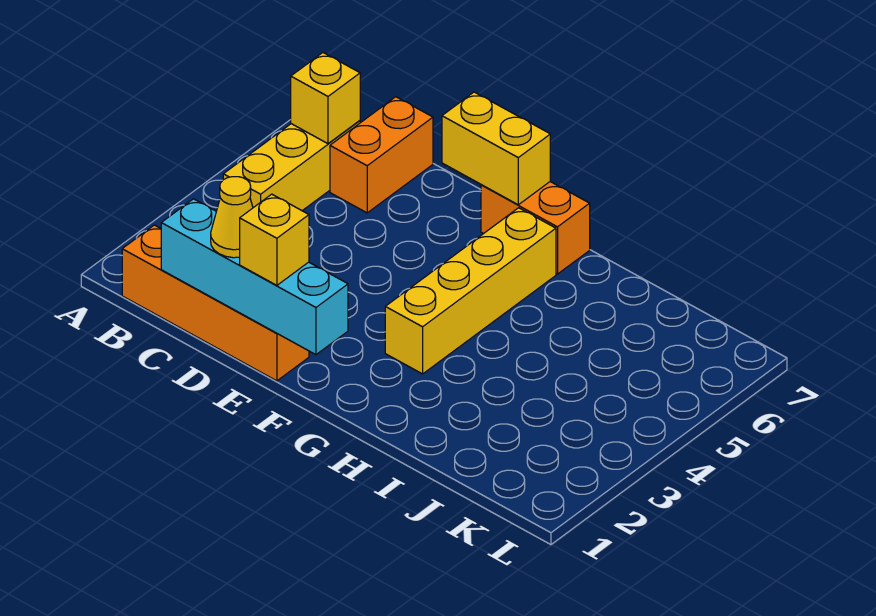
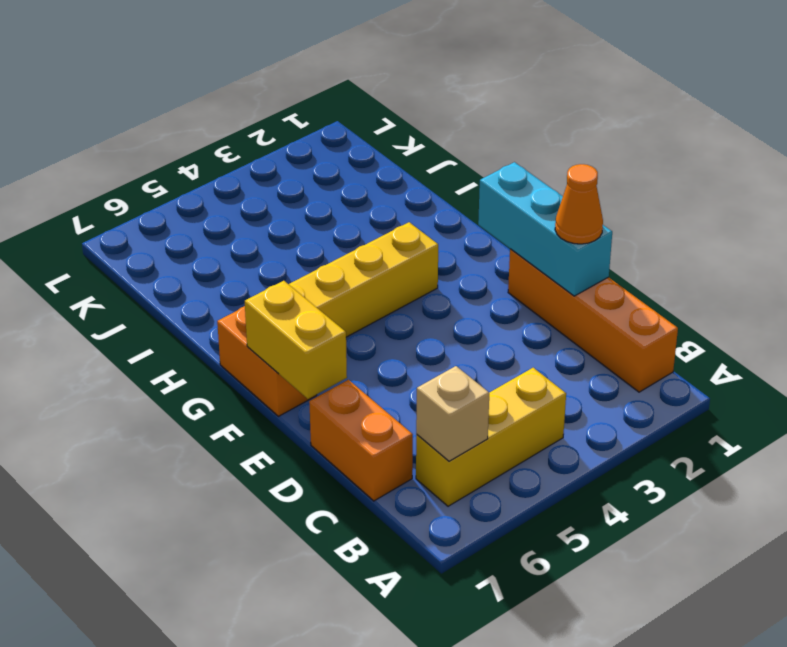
yellow 1x1 brick [291,53,360,144] -> tan 1x1 brick [416,366,489,461]
cyan 1x4 brick [161,199,348,355] -> cyan 1x3 brick [478,162,612,296]
orange 1x2 brick [330,97,433,213] -> orange 1x2 brick turned to [309,380,413,501]
yellow 1x1 cone [211,177,253,258] -> orange 1x1 cone [555,164,603,244]
yellow 1x1 brick [240,194,309,285] -> none

